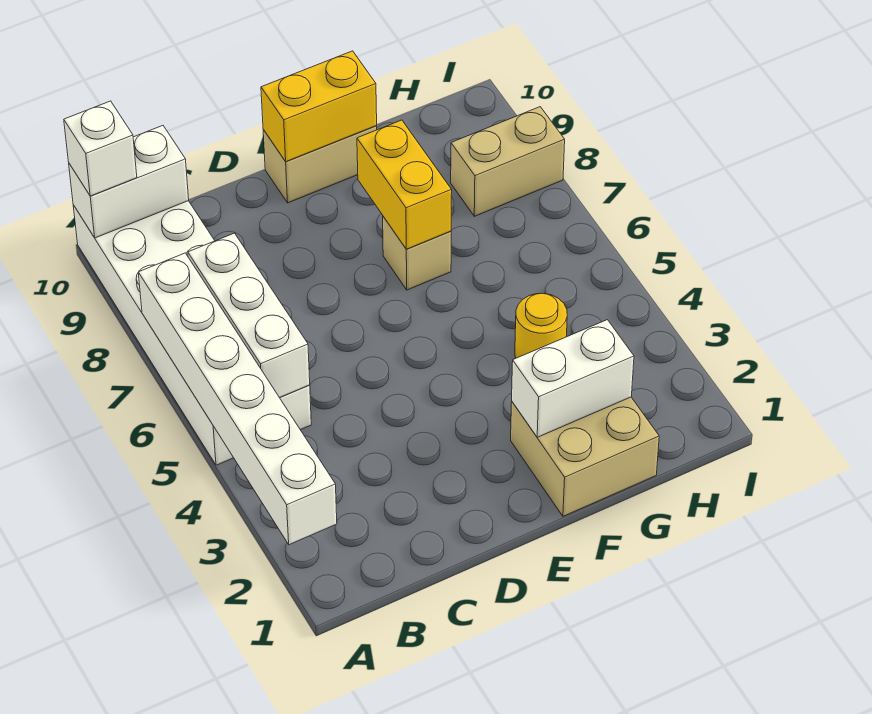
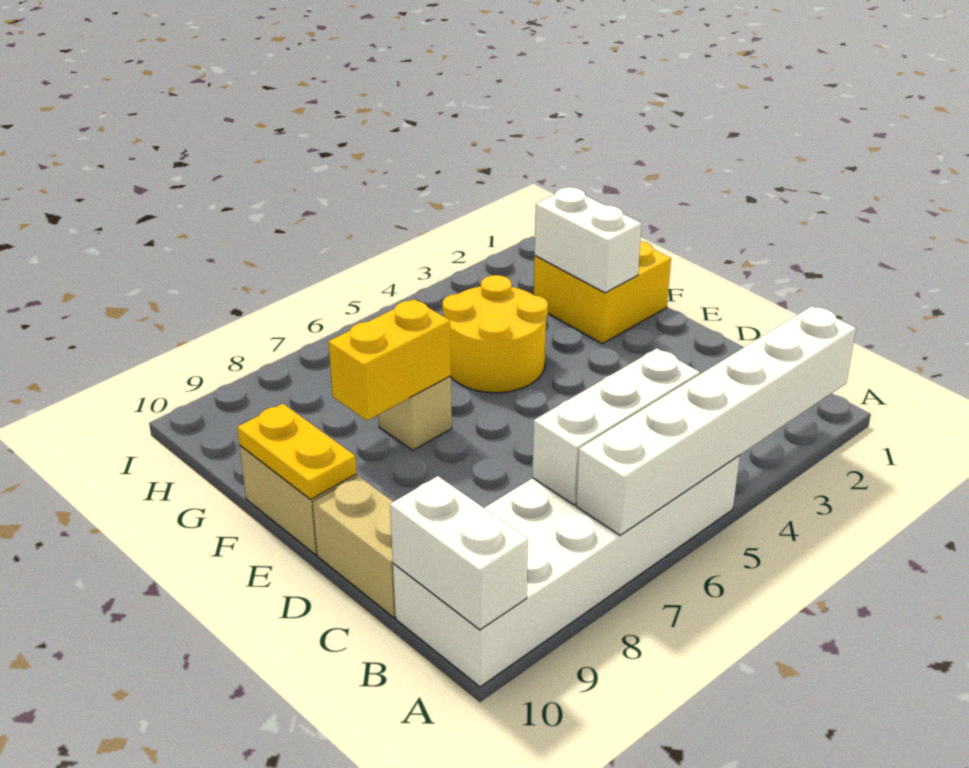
white 1x1 brick [64,101,137,196] -> none
yellow 1x2 brick [261,51,377,162] -> yellow 1x2 plate [237,404,356,499]
tan 2x2 brick [511,397,659,516] -> yellow 2x2 brick [533,241,671,344]
yellow 1x1 round brick [515,293,567,358] -> yellow 2x2 round brick [443,275,548,393]
tan 1x2 brick [451,107,565,216] -> tan 1x2 brick moved to [313,476,395,617]

